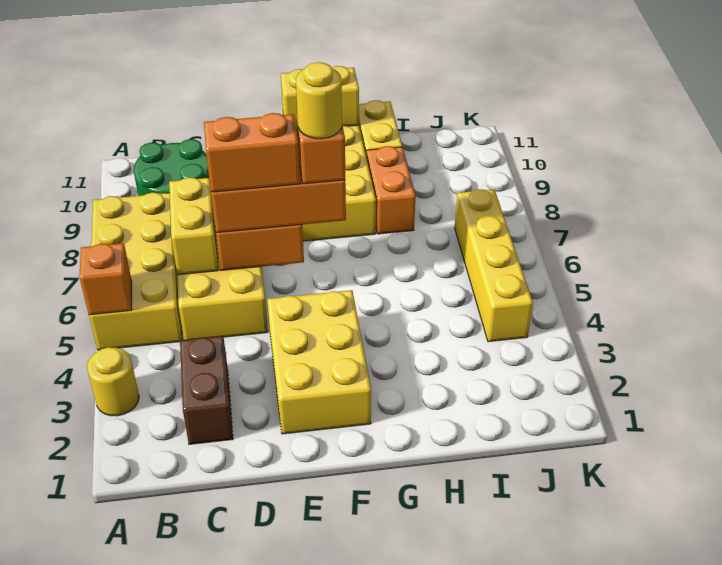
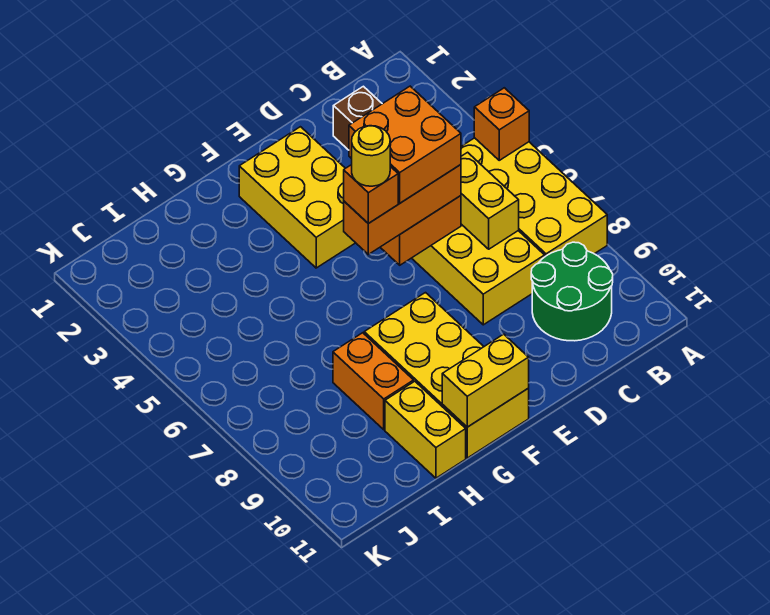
yellow 1x1 round brick [87,347,139,416] -> none
orange 1x2 brick [204,113,300,192] -> orange 2x2 brick [349,86,461,203]
yellow 1x4 brick [455,189,533,342] -> none

